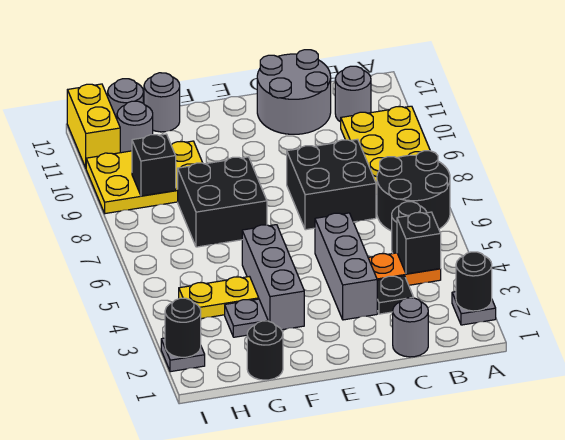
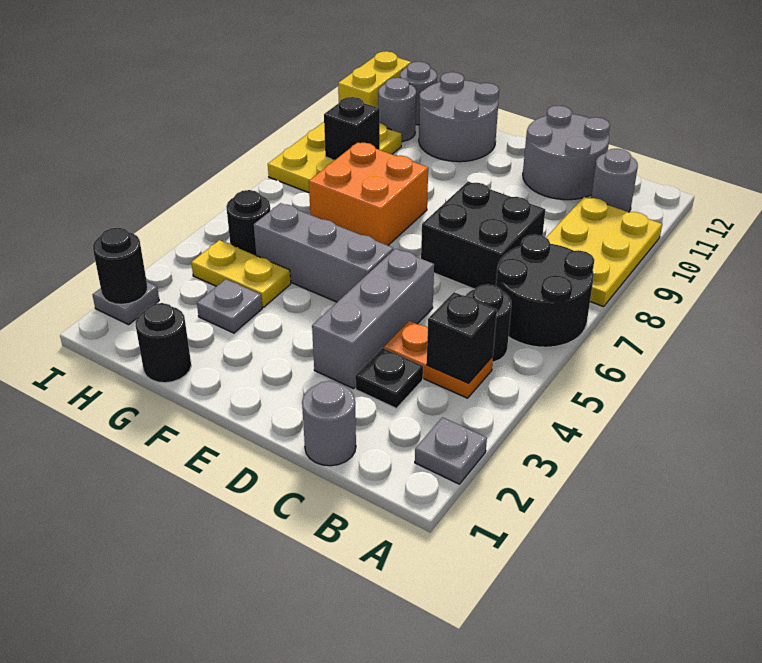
black 1x1 round brick [456,252,492,311] -> black 1x1 round brick moved to [226,190,270,255]
grey 1x3 brick [242,225,304,330] -> grey 1x3 brick turned to [254,203,393,302]
black 2x2 brick [178,157,267,247] -> orange 2x2 brick [309,142,428,245]
yellow 2x3 plate [86,141,202,214] -> yellow 2x3 plate turned to [268,122,402,193]
grey 1x1 round brick [144,73,180,132] -> grey 2x2 round brick [419,72,499,162]

